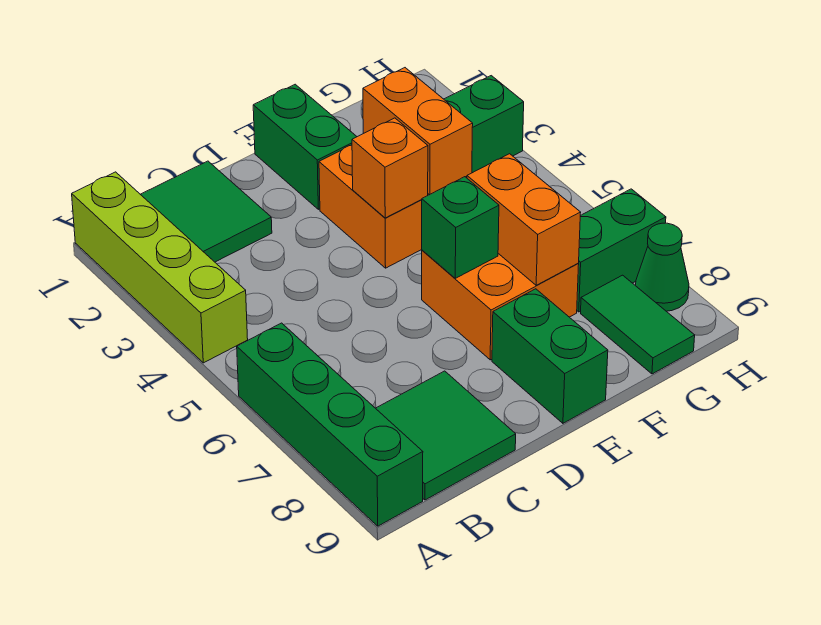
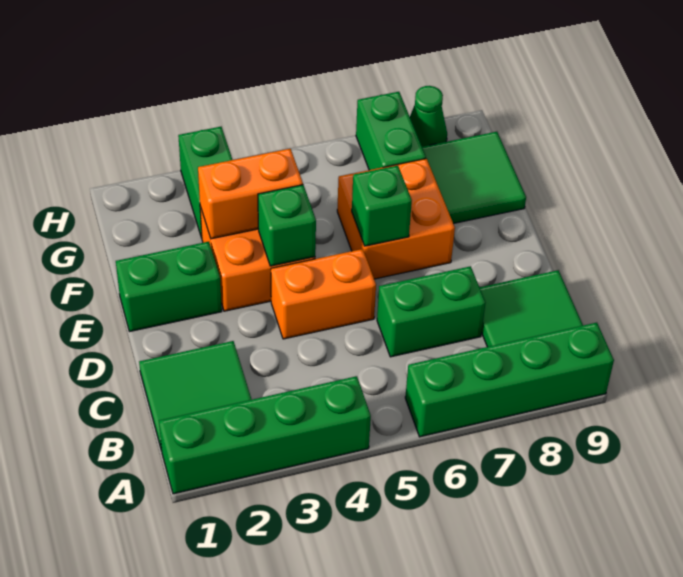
lime 1x4 brick [72,172,248,363] -> green 1x4 brick [159,376,371,494]
orange 1x1 brick [352,118,428,218] -> green 1x1 brick [258,185,316,266]
green 1x2 brick [492,289,608,423] -> green 1x2 brick moved to [377,266,485,357]
orange 1x2 brick [467,154,581,285] -> orange 1x2 brick moved to [271,249,376,339]
green 1x2 tile [581,275,695,374] -> green 2x2 tile [422,132,526,224]

